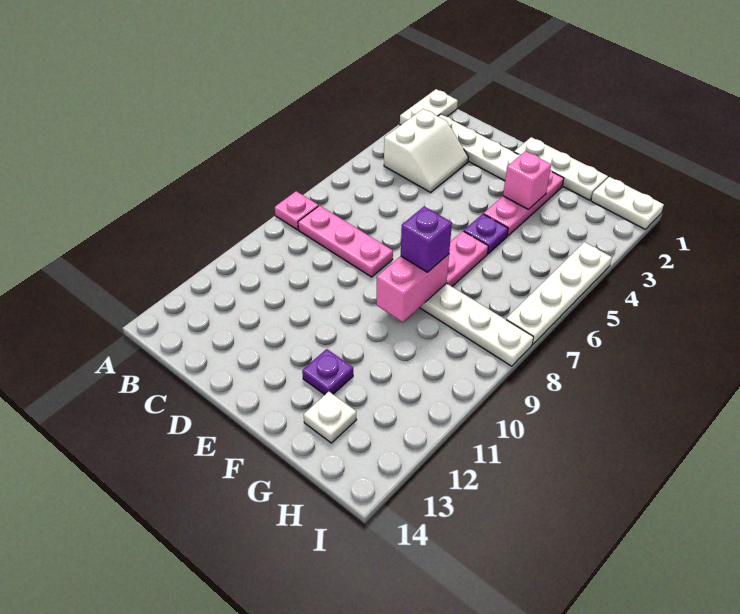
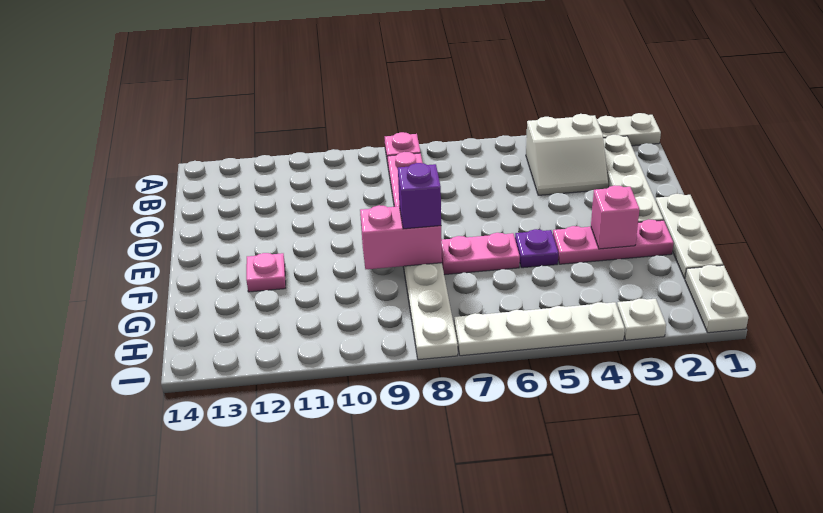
purple 1x1 plate [302,349,353,395] -> pink 1x1 plate [246,253,286,292]
white 1x1 plate [304,392,356,443] -> white 1x1 plate moved to [617,298,666,340]

